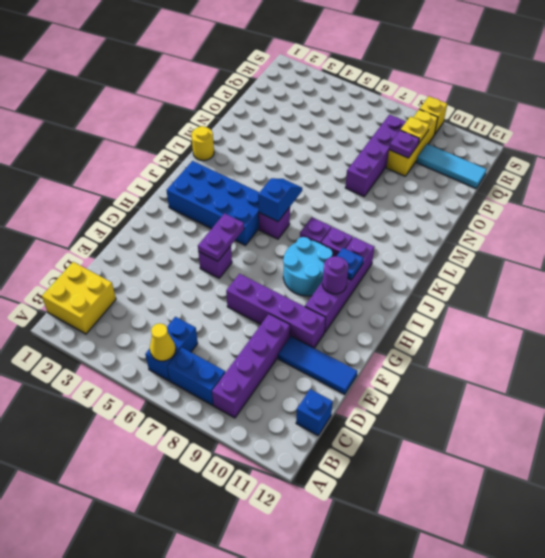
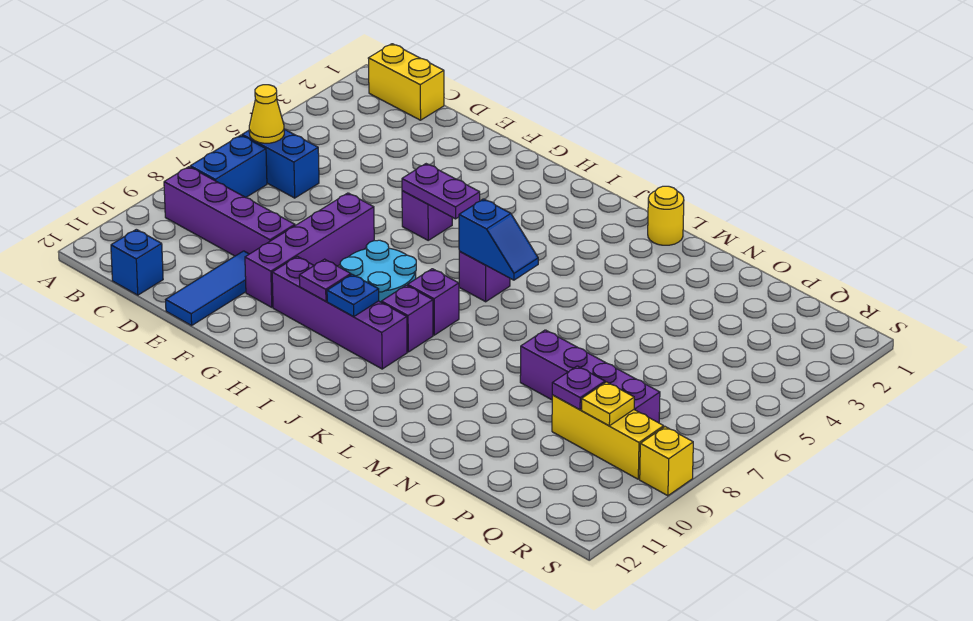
yellow 2x2 brick [42,262,116,334] -> yellow 1x2 brick [368,44,444,120]
purple 1x1 round brick [322,256,348,294] -> purple 1x1 plate [299,259,351,301]
blue 2x4 brick [167,161,259,245] -> none
cyan 1x3 tile [416,144,487,188] -> none

